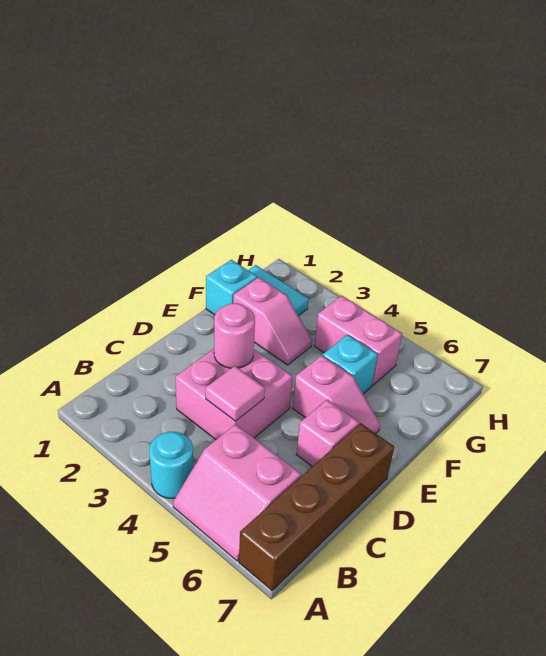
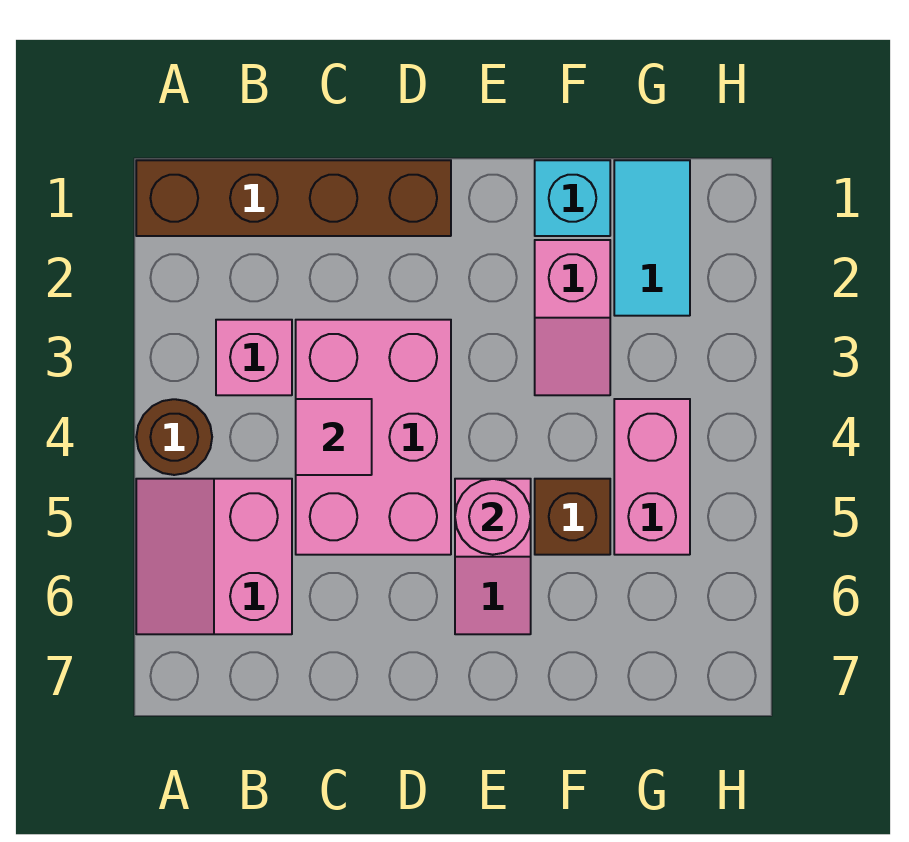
cyan 1x1 round brick [149,432,193,498] -> brown 1x1 round brick [136,399,212,475]
brown 1x4 brick [239,423,394,591] -> brown 1x4 brick moved to [136,160,451,236]
pink 2x2 brick [175,349,293,439] -> pink 2x3 brick [296,320,451,555]
pink 1x1 round brick [214,303,255,368] -> pink 1x1 round brick moved to [455,479,531,555]
pink 1x1 brick [296,400,359,466] -> pink 1x1 brick moved to [216,320,292,395]
cyan 1x1 brick [323,335,378,394] -> brown 1x1 brick [535,479,610,555]

